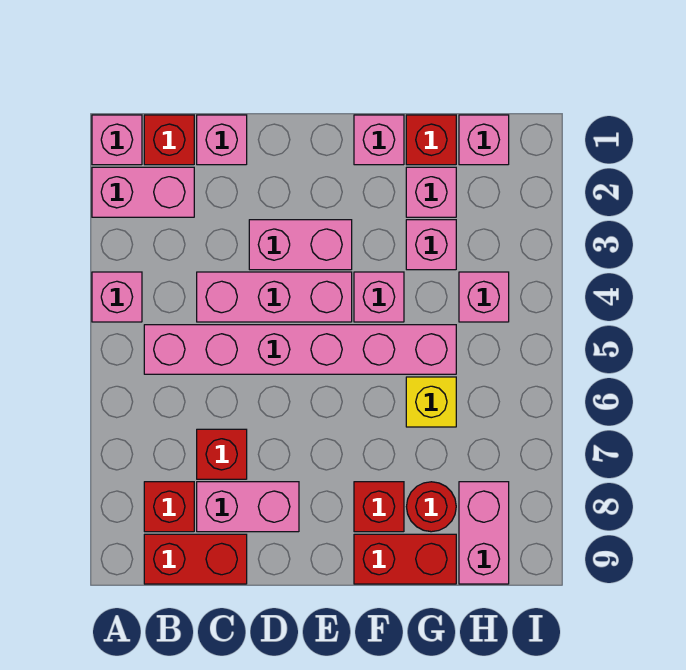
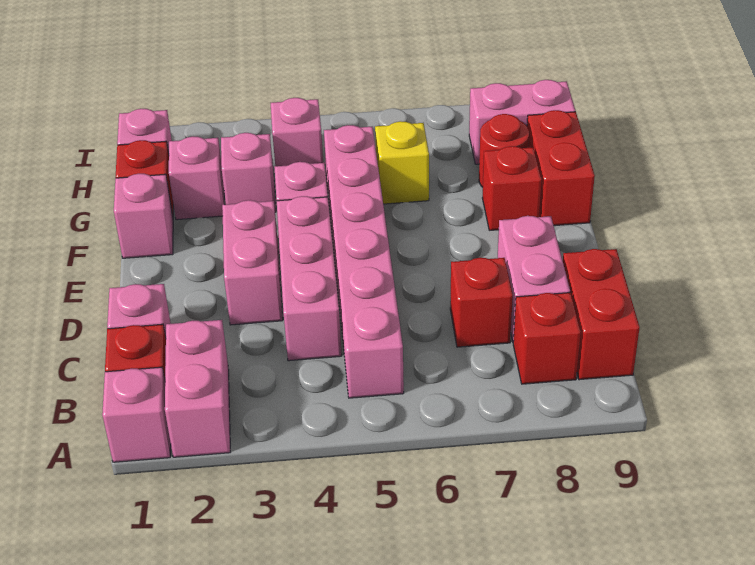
pink 1x1 brick [92,272,142,322] -> none

